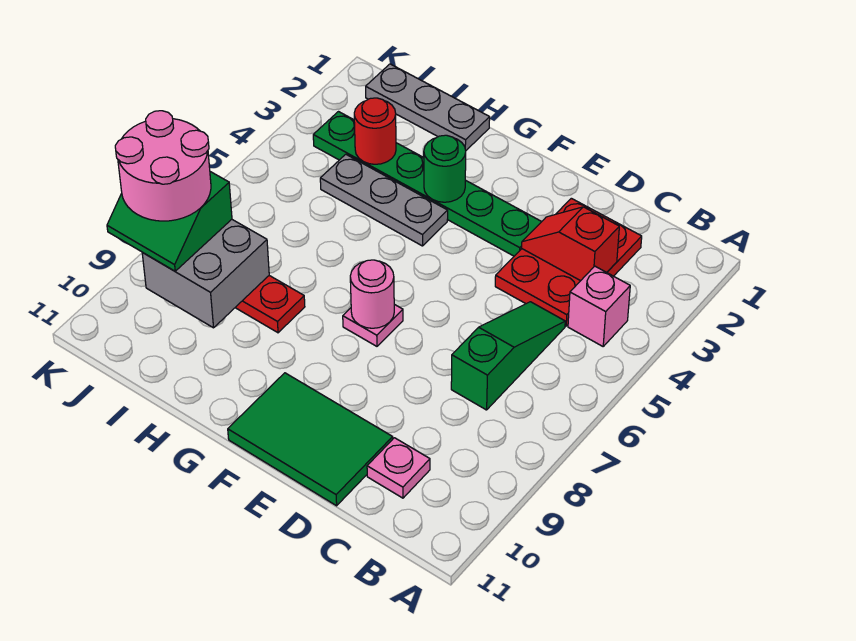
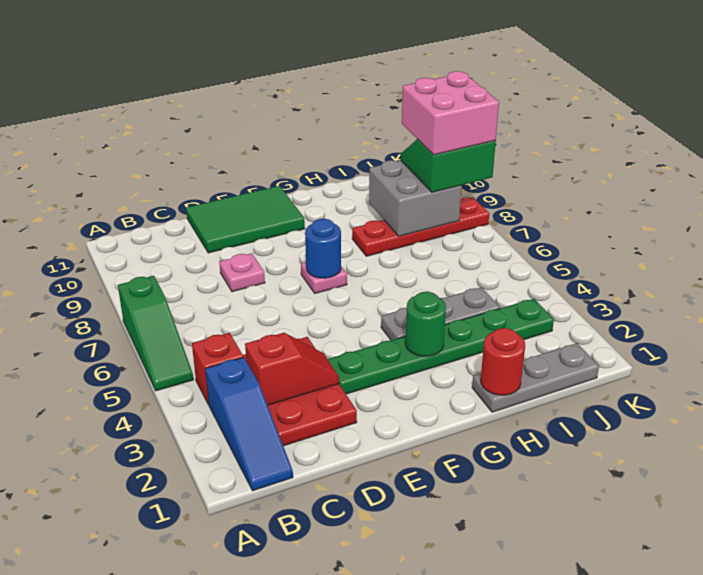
none -> blue 1x3 slope [205,357,293,491]
pink 1x1 brick [568,266,630,346] -> red 1x1 brick [192,333,243,405]
green 1x3 slope [451,302,565,410] -> green 1x3 slope moved to [118,276,193,391]
pink 1x1 plate [367,438,430,498] -> pink 1x1 plate moved to [219,253,265,292]
pink 1x1 round brick [350,260,394,328] -> blue 1x1 round brick [305,219,341,278]
red 1x1 round brick [354,98,396,164] -> red 1x1 round brick moved to [481,328,525,395]
pink 2x2 round brick [115,111,211,221] -> pink 2x2 brick [402,71,499,155]

